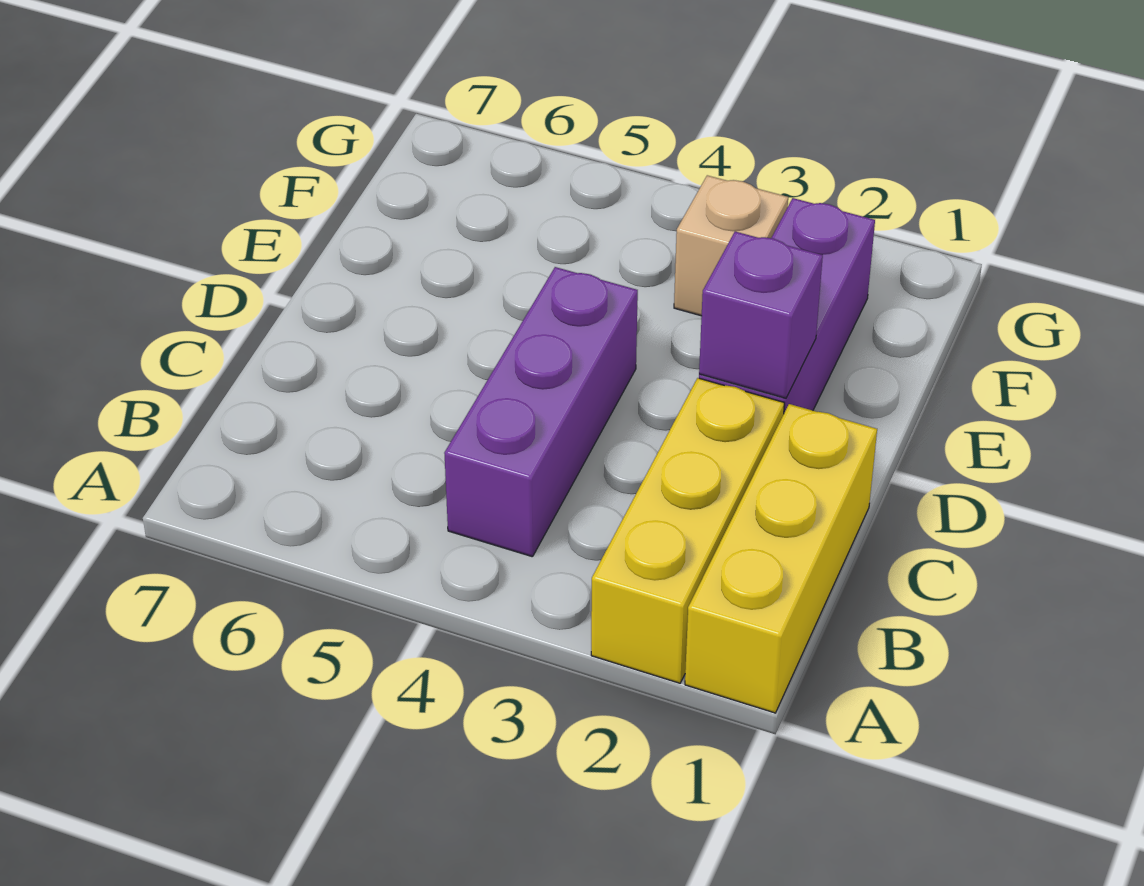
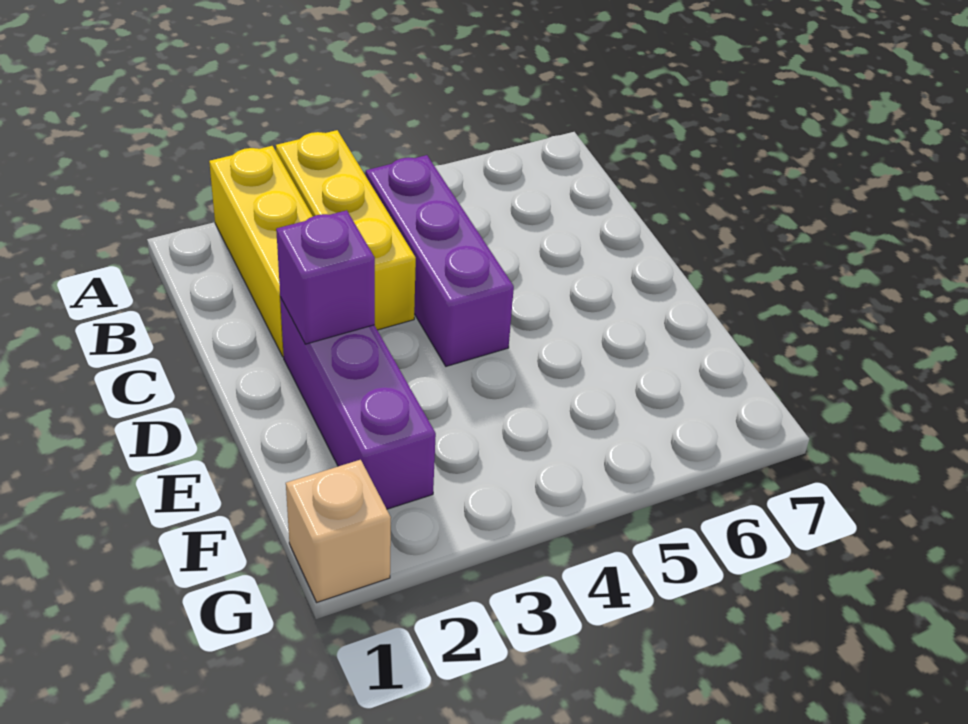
yellow 1x3 brick [685,404,877,713] -> yellow 1x3 brick moved to [276,130,416,330]
tan 1x1 brick [674,175,788,316] -> tan 1x1 brick moved to [286,460,391,602]

